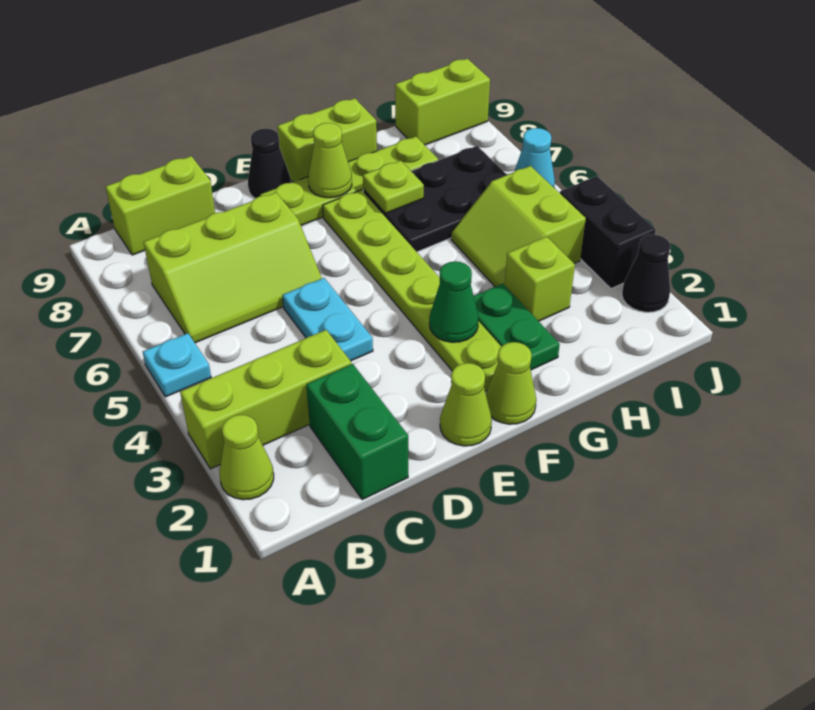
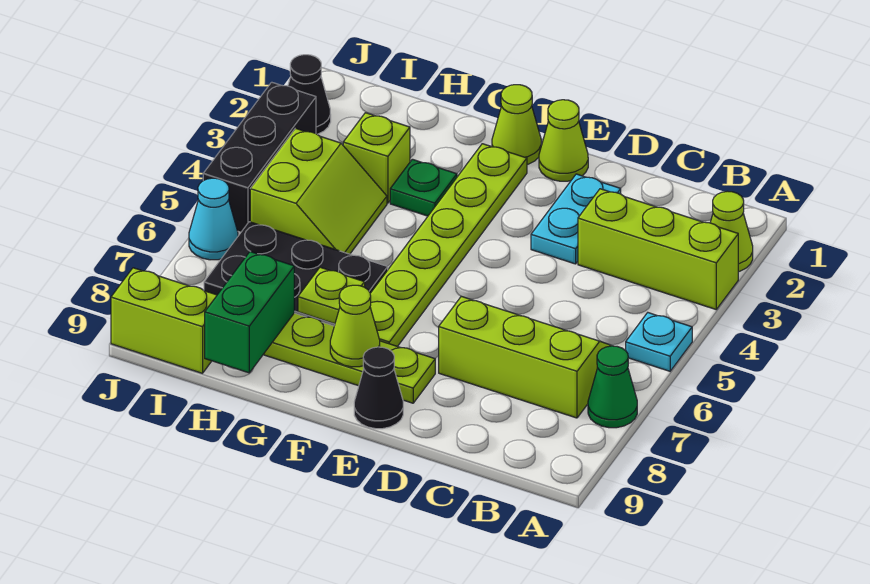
lime 1x2 brick [106,156,215,255] -> none
green 1x2 brick [306,364,408,500] -> green 1x2 brick moved to [205,252,294,373]
cyan 1x2 plate [282,278,373,361] -> cyan 1x2 plate moved to [531,174,621,264]
green 1x1 cone [429,261,478,342] -> green 1x1 cone moved to [588,346,637,428]
lime 1x2 brick [277,98,377,182] -> none
green 1x2 plate [474,284,560,370] -> green 1x1 plate [390,159,457,216]
black 1x2 brick [560,176,656,289] -> black 1x3 brick [203,82,316,232]

